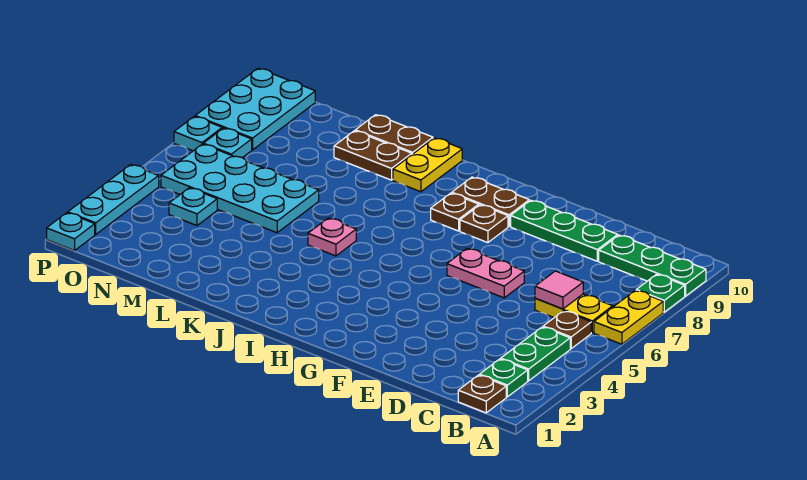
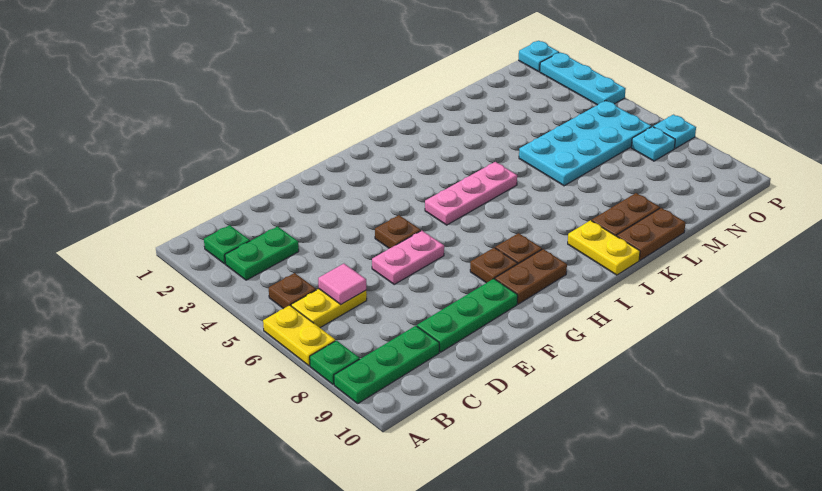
brown 1x1 plate [458,375,506,413] -> brown 1x1 plate moved to [375,215,421,248]
green 1x2 plate [501,327,570,381] -> green 1x2 plate turned to [225,227,299,280]
pink 1x1 plate [308,218,356,256] -> pink 1x3 plate [425,162,517,225]
cyan 1x1 plate [169,188,217,226] -> none
cyan 2x3 plate [195,68,315,150] -> none

